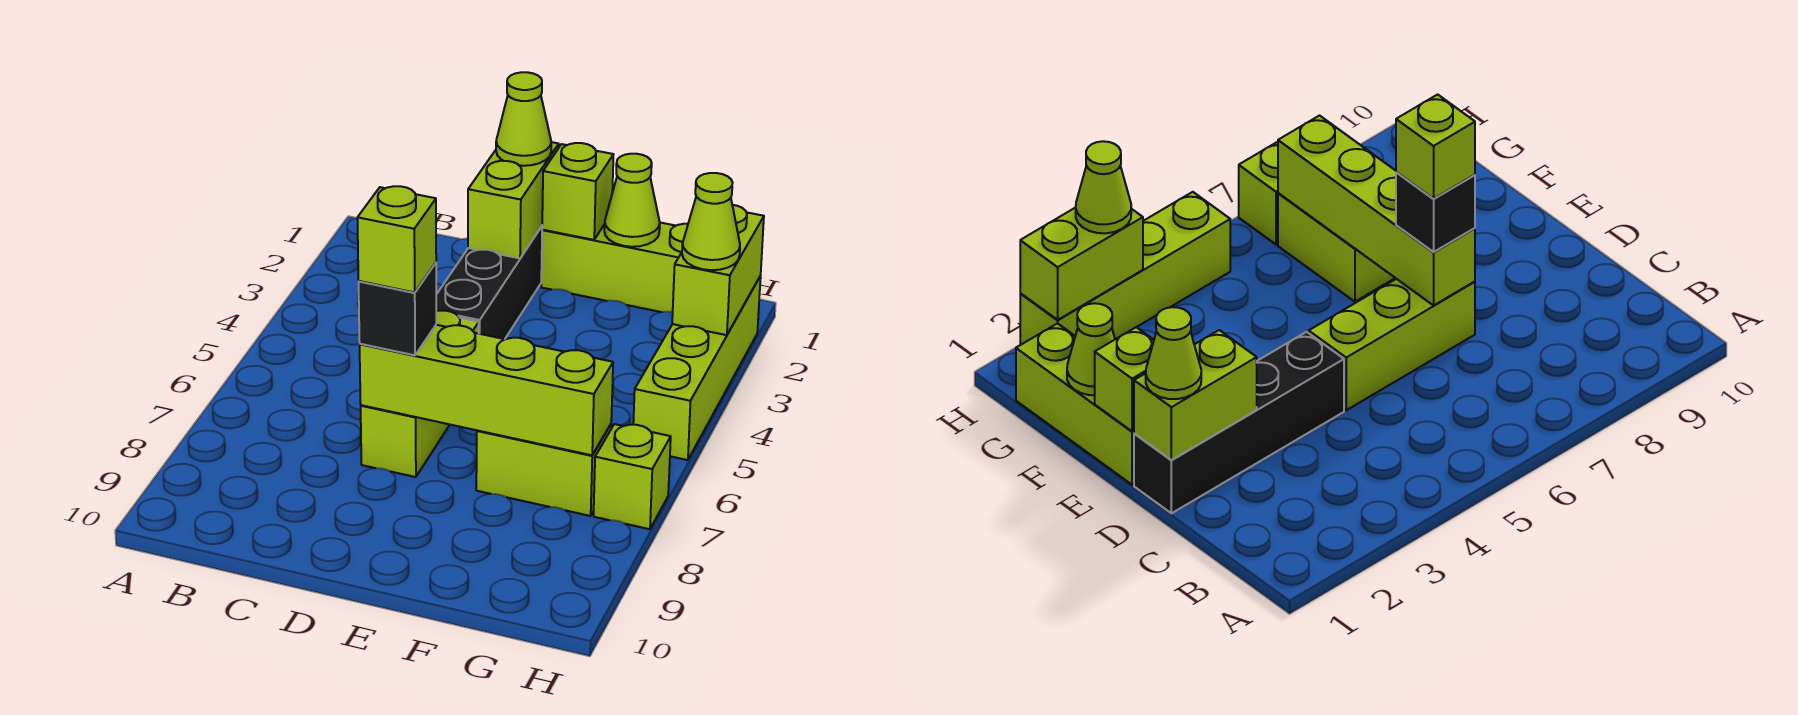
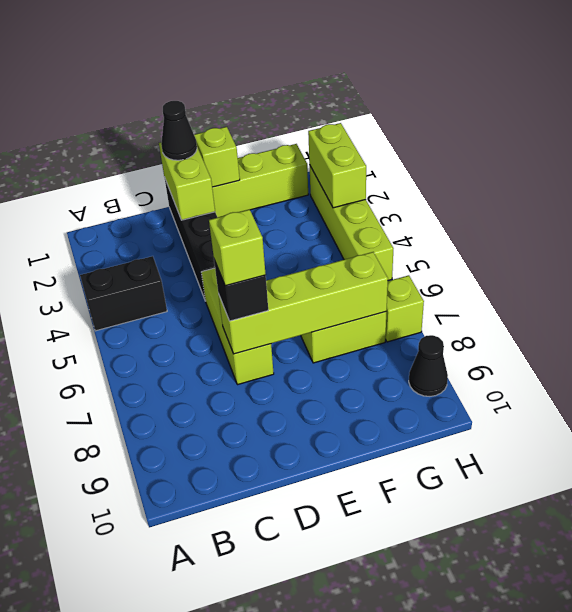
none -> black 1x2 brick [80,256,167,331]
lime 1x1 cone [496,72,551,166] -> black 1x1 cone [161,101,197,160]
lime 1x1 cone [604,154,660,247] -> none
lime 1x1 cone [682,173,740,270] -> none
none -> black 1x1 cone [409,335,448,396]

